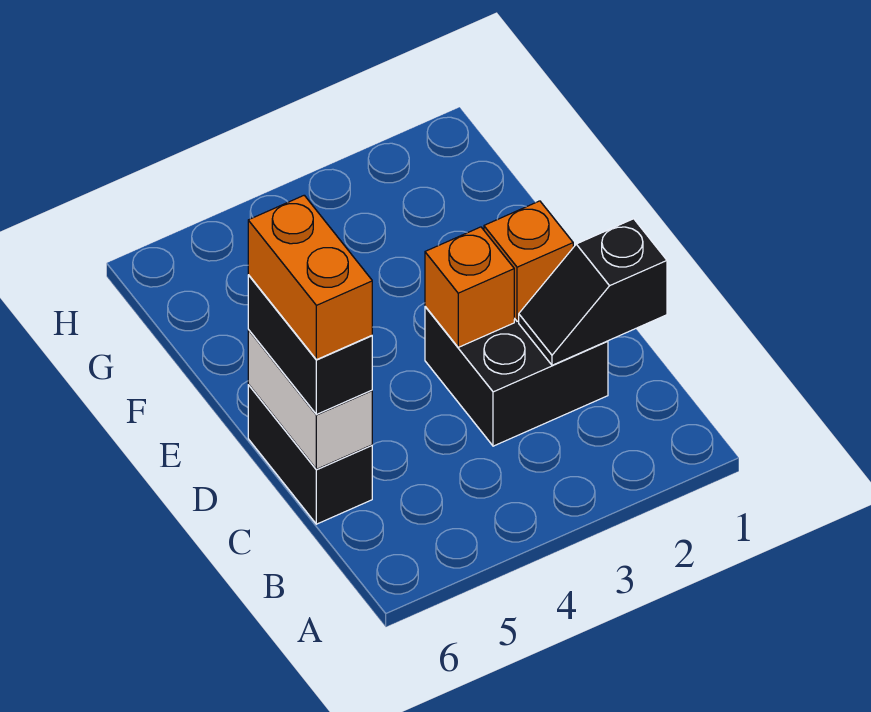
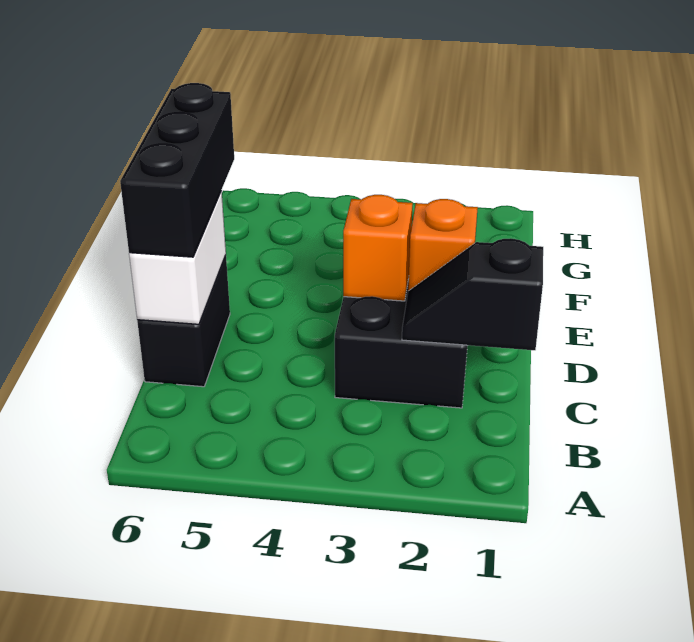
black 1x2 brick [248,275,372,415] -> black 1x3 brick [120,83,234,257]
orange 1x2 brick [248,195,372,360] -> none

